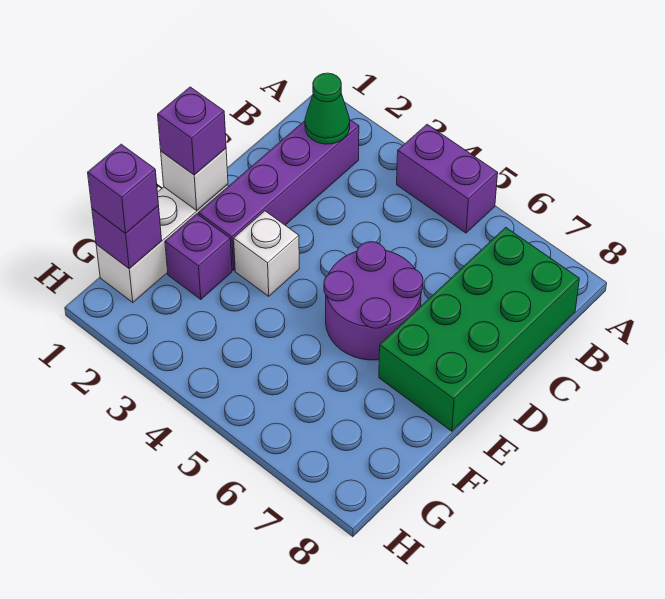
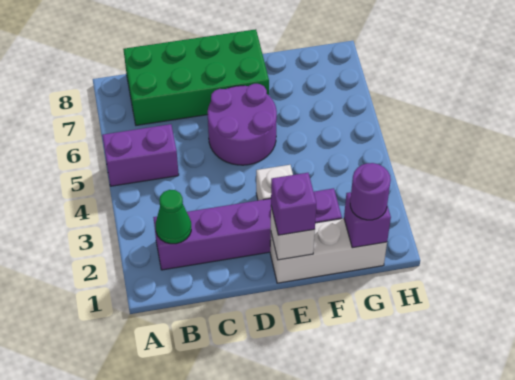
purple 1x2 brick [397,124,498,233] -> purple 1x2 brick turned to [102,124,179,186]
purple 1x1 brick [88,144,159,234] -> purple 1x1 round brick [350,163,391,220]

